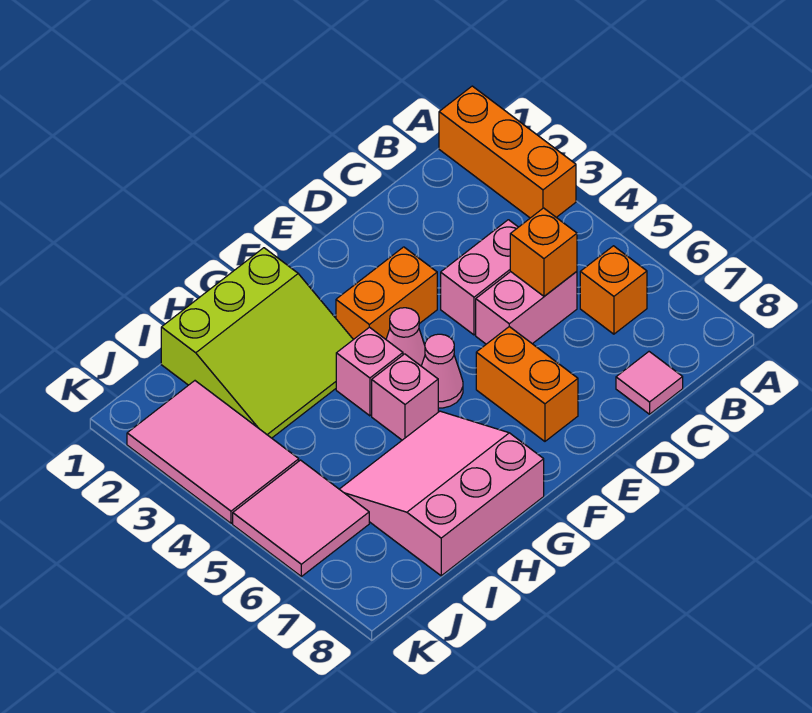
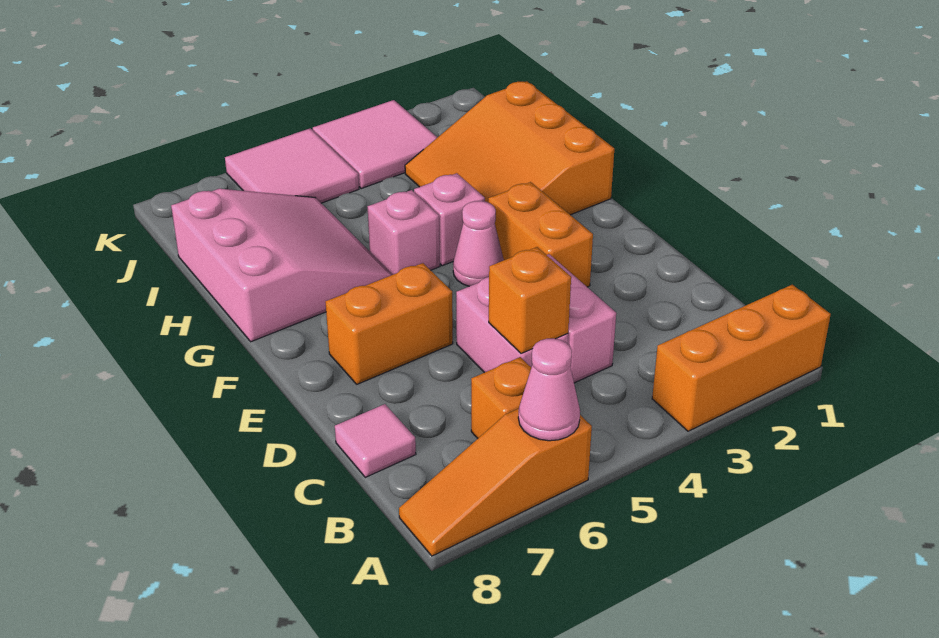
none -> orange 1x3 slope [399,409,592,556]
pink 1x1 cone [422,334,463,408] -> pink 1x1 cone moved to [518,338,580,441]
lime 3x3 slope [161,248,353,438] -> orange 3x3 slope [405,81,614,215]
pink 2x3 tile [127,381,299,523] -> pink 2x2 tile [313,100,437,188]

